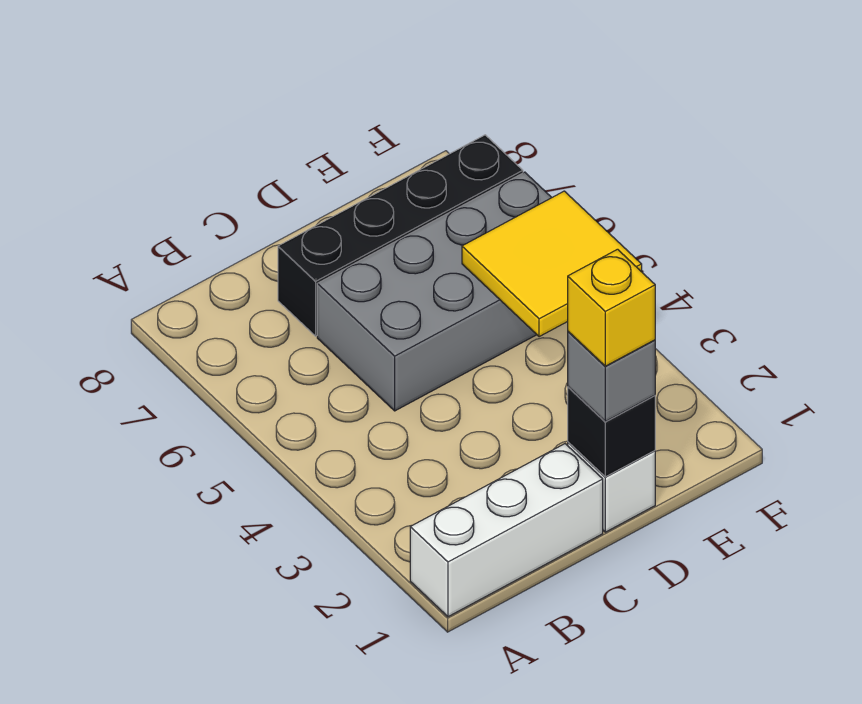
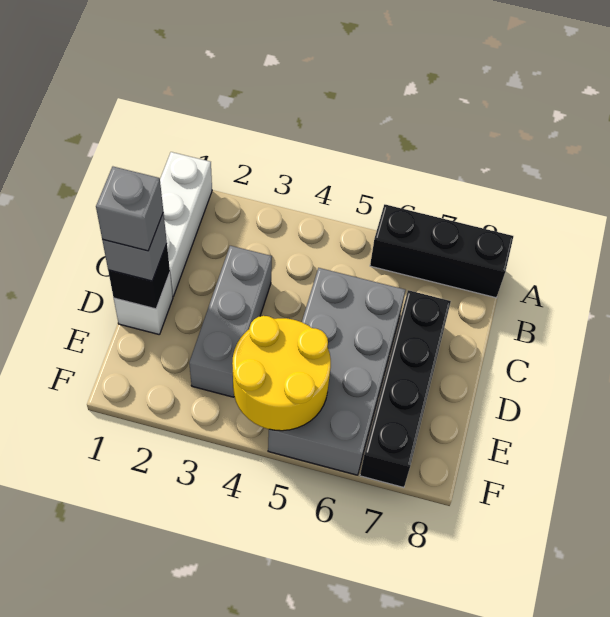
none -> black 1x3 brick [370,204,513,298]
none -> grey 1x3 brick [189,246,272,397]
yellow 1x1 brick [568,249,655,366] -> grey 1x1 brick [96,167,163,251]
yellow 2x2 tile [462,191,642,337] -> yellow 2x2 round brick [232,316,331,431]

